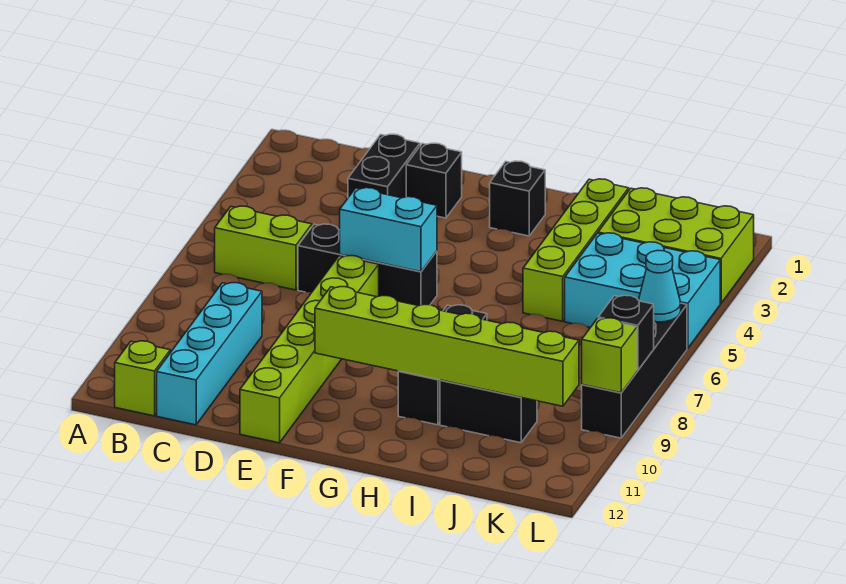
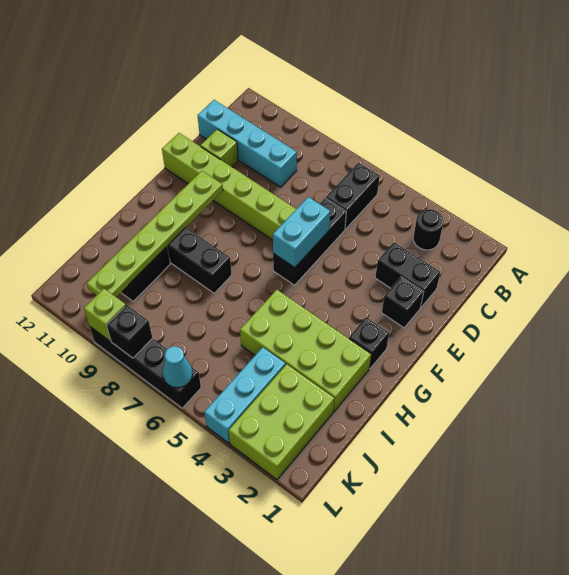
none -> black 1x1 round brick [413,209,444,250]
lime 1x2 brick [215,206,312,290] -> black 1x2 brick [326,163,380,229]
lime 1x1 brick [115,341,170,416] -> lime 1x1 brick moved to [201,129,238,167]
lime 1x6 brick [315,287,579,406] -> lime 1x6 plate [87,171,223,297]
lime 1x4 brick [523,179,629,321] -> lime 2x4 brick [240,290,371,412]
cyan 2x3 brick [565,233,720,348] -> cyan 1x3 brick [204,347,285,443]

